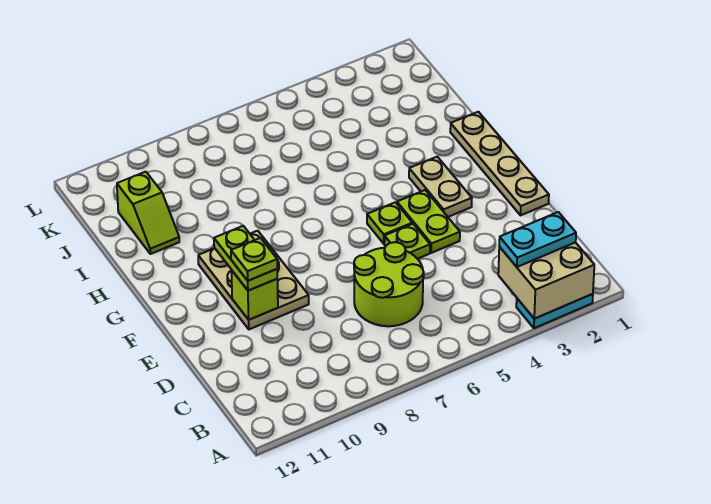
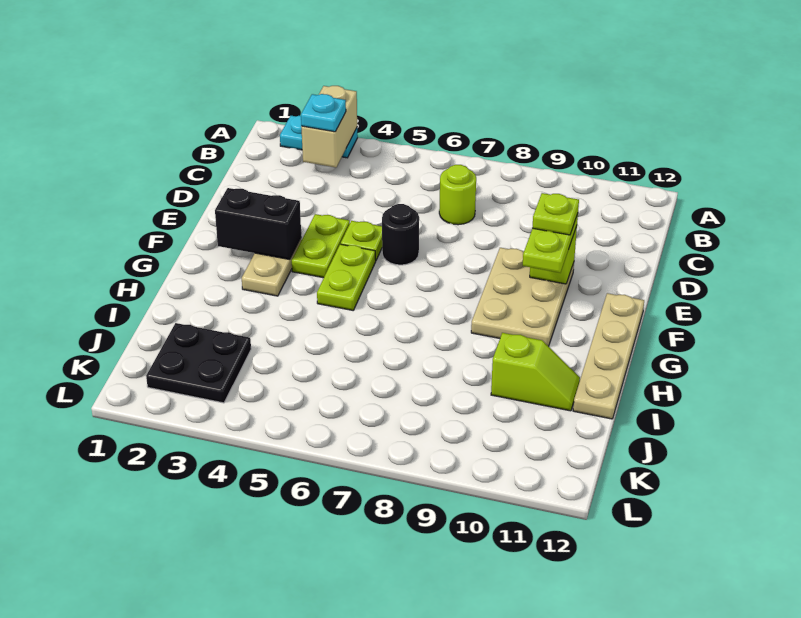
tan 2x2 brick [498,242,594,319] -> tan 1x2 brick [301,86,357,167]
cyan 1x2 plate [499,212,576,267] -> cyan 1x1 plate [301,94,346,132]
lime 2x2 round brick [354,242,424,326] -> lime 1x1 round brick [439,165,476,225]
tan 1x4 plate [450,112,549,215] -> tan 1x4 plate moved to [573,293,644,419]
none -> black 1x1 round brick [382,204,419,265]
none -> black 1x2 brick [215,188,301,259]
lime 1x1 plate [367,202,412,244] -> lime 1x2 plate [317,244,376,310]
lime 1x2 slope [117,172,179,254] -> lime 1x2 slope turned to [491,333,580,411]
none -> black 2x2 plate [146,323,251,403]

